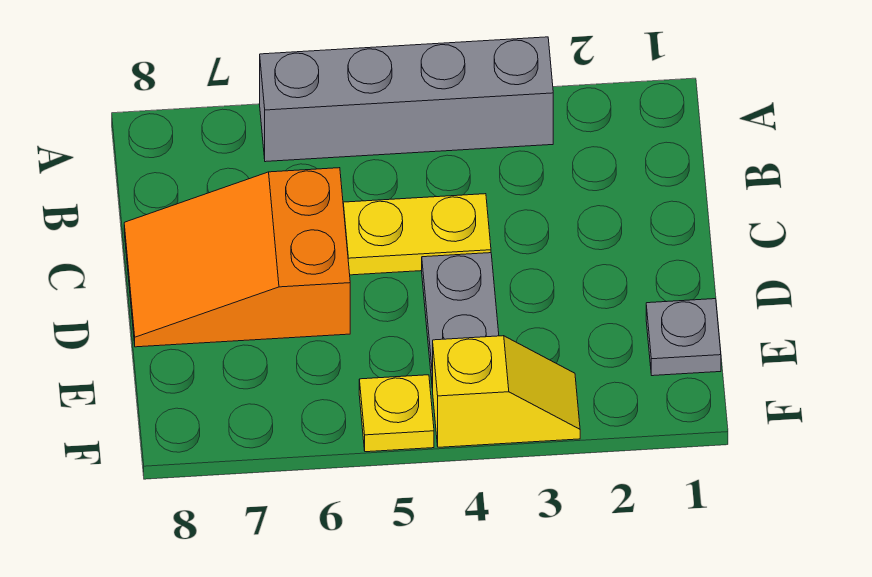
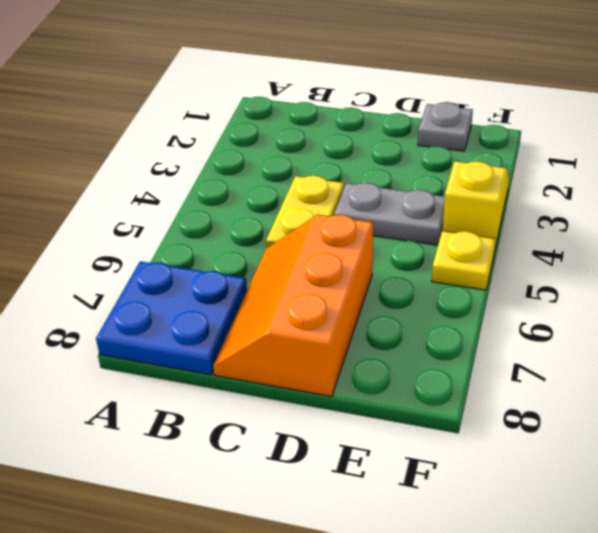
grey 1x4 brick [260,37,553,162] -> none
none -> blue 2x2 plate [96,261,247,375]
orange 2x3 slope [124,168,350,347] -> orange 2x3 slope turned to [213,214,373,397]

